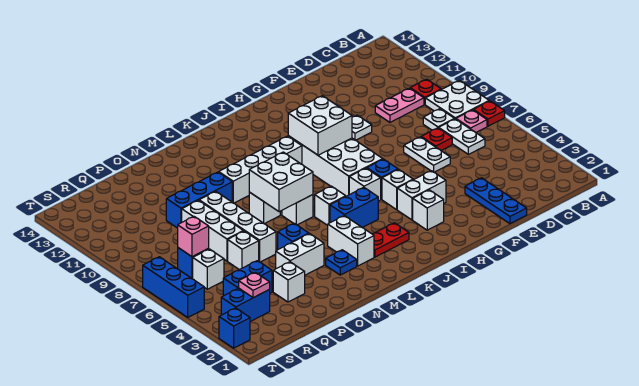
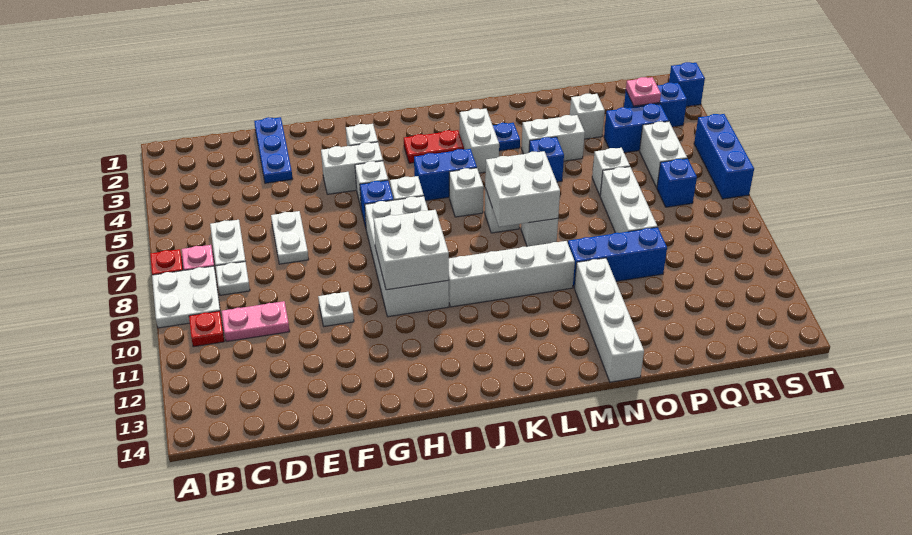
red 1x1 plate [421,128,452,150] -> none
white 1x4 brick [199,191,276,262] -> white 1x4 brick moved to [575,258,644,382]
white 1x1 brick [193,249,224,289] -> white 1x2 brick [640,121,687,188]
pink 1x1 brick [178,217,209,257] -> none

